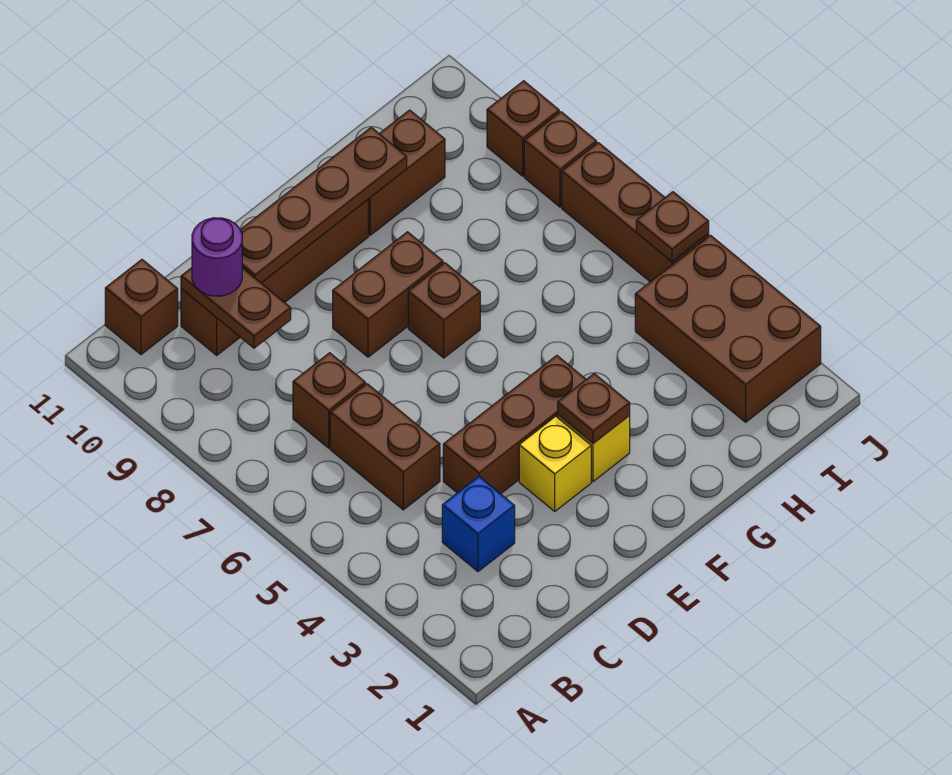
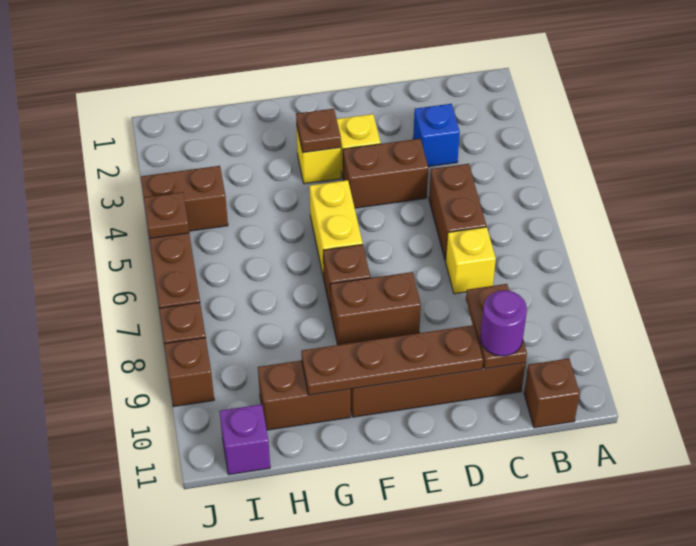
brown 1x1 brick [293,353,365,448] -> yellow 1x1 brick [446,227,496,294]
brown 1x3 brick [443,355,586,494] -> brown 1x2 brick [343,139,428,208]
none -> yellow 1x2 brick [310,180,363,278]
brown 2x3 brick [635,235,821,422] -> brown 1x2 brick [141,166,228,231]
none -> purple 1x1 brick [220,404,270,475]

